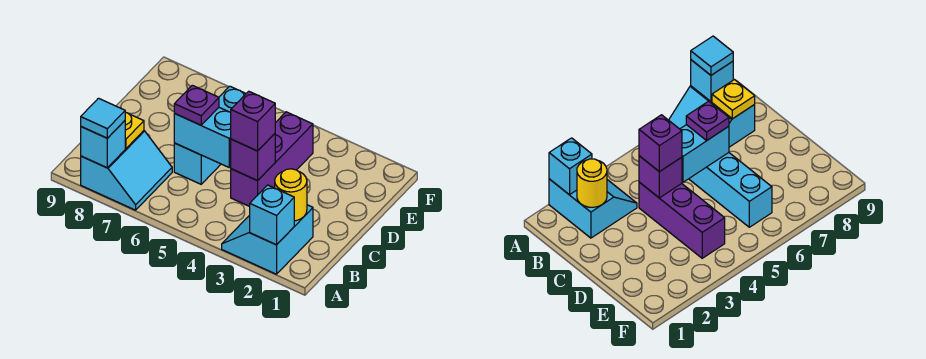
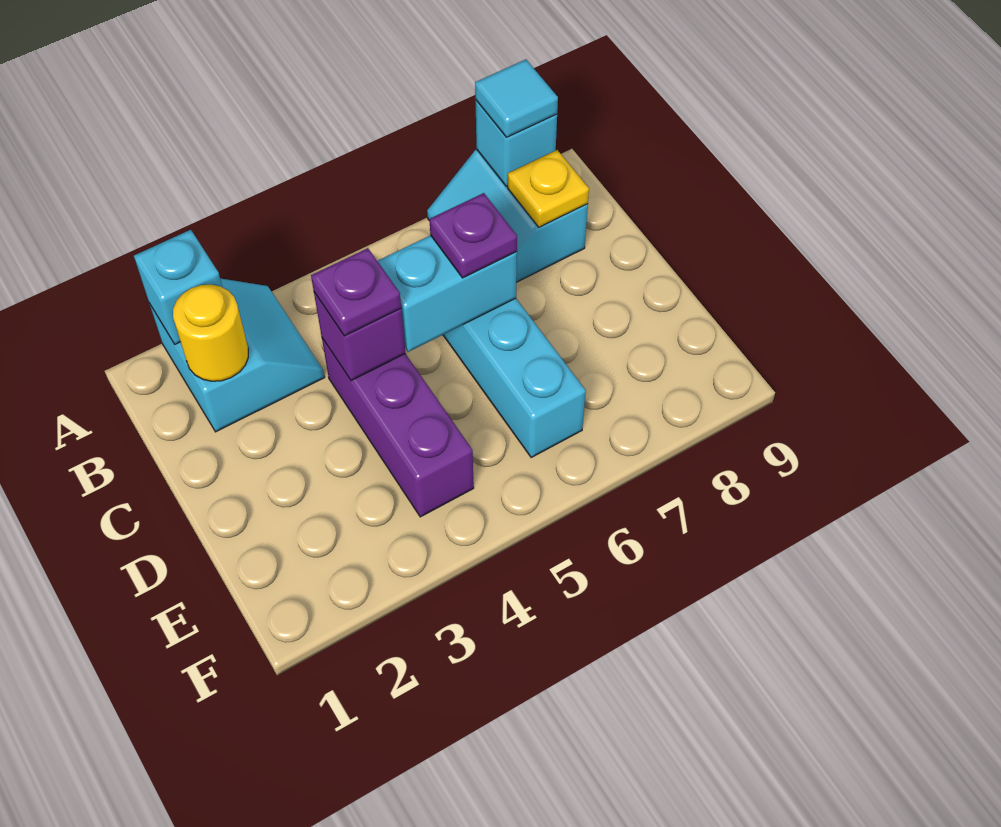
purple 1x1 brick [231,91,275,151] -> purple 1x1 plate [311,248,401,336]

